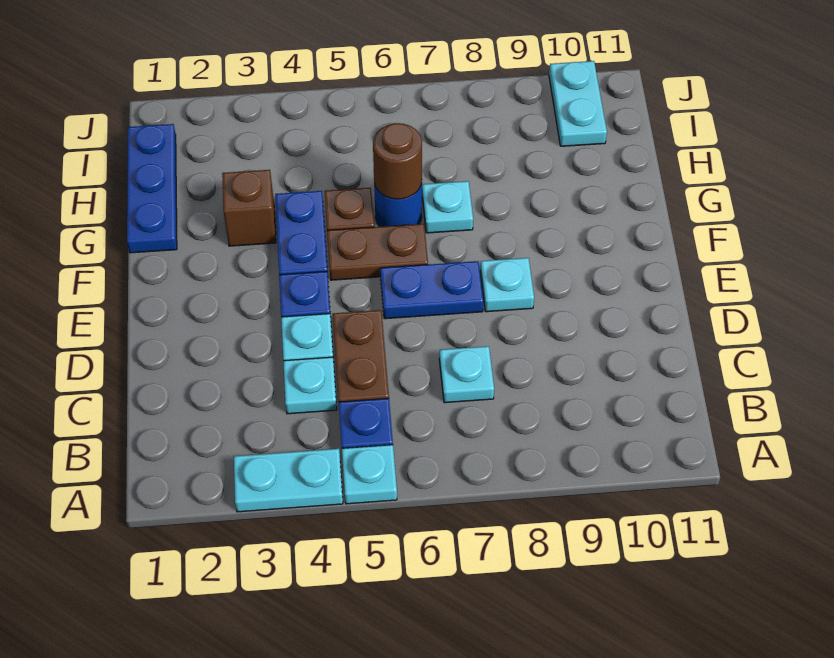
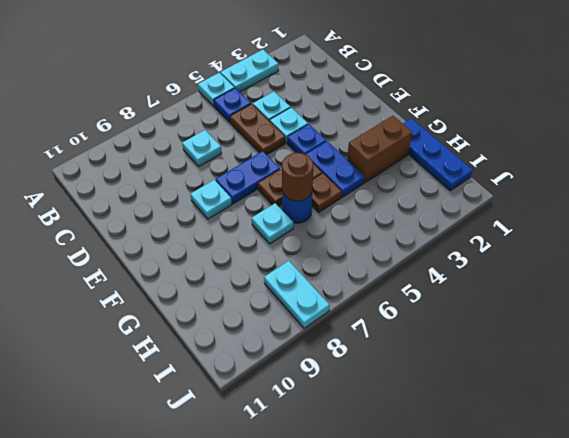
brown 1x1 brick [222,170,276,246] -> brown 1x2 brick [347,116,412,183]
cyan 1x2 plate [549,61,607,146] -> cyan 1x2 plate moved to [264,261,330,328]

